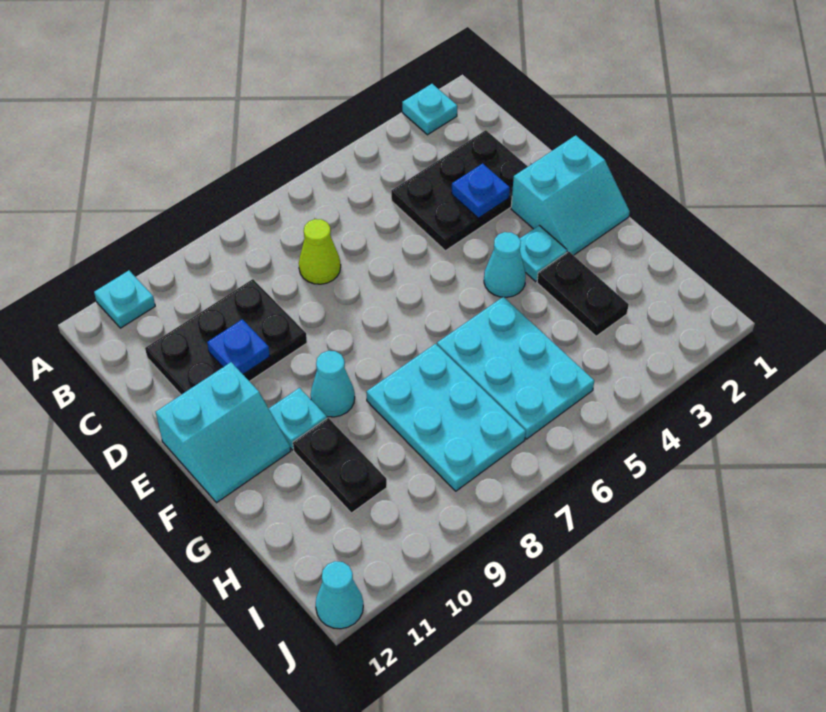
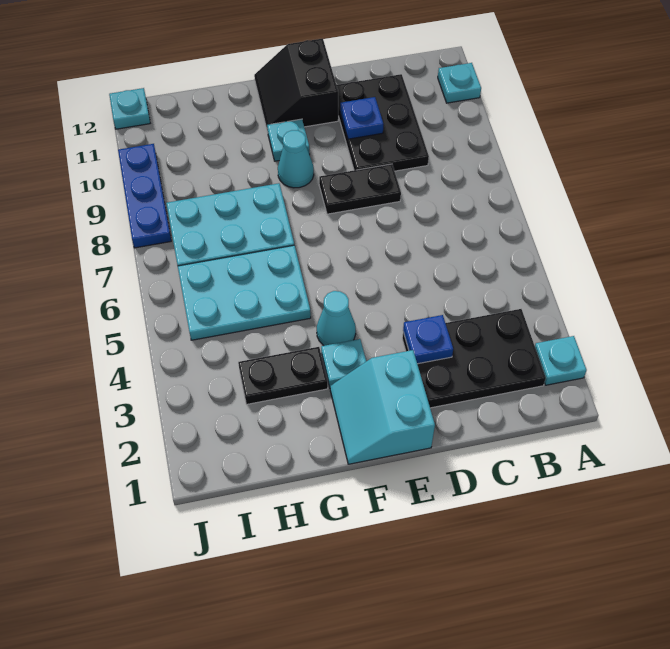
black 2x3 plate [391,130,528,251] -> black 2x3 plate turned to [402,309,546,408]
lime 1x1 cone [299,219,341,284] -> none
cyan 2x2 slope [156,362,291,503] -> black 2x2 slope [254,39,338,131]
black 1x2 plate [293,418,387,513] -> black 1x2 plate moved to [319,164,401,214]
none -> blue 1x3 plate [118,144,171,248]
cyan 1x1 cone [316,561,363,629] -> cyan 1x1 plate [109,88,150,129]

